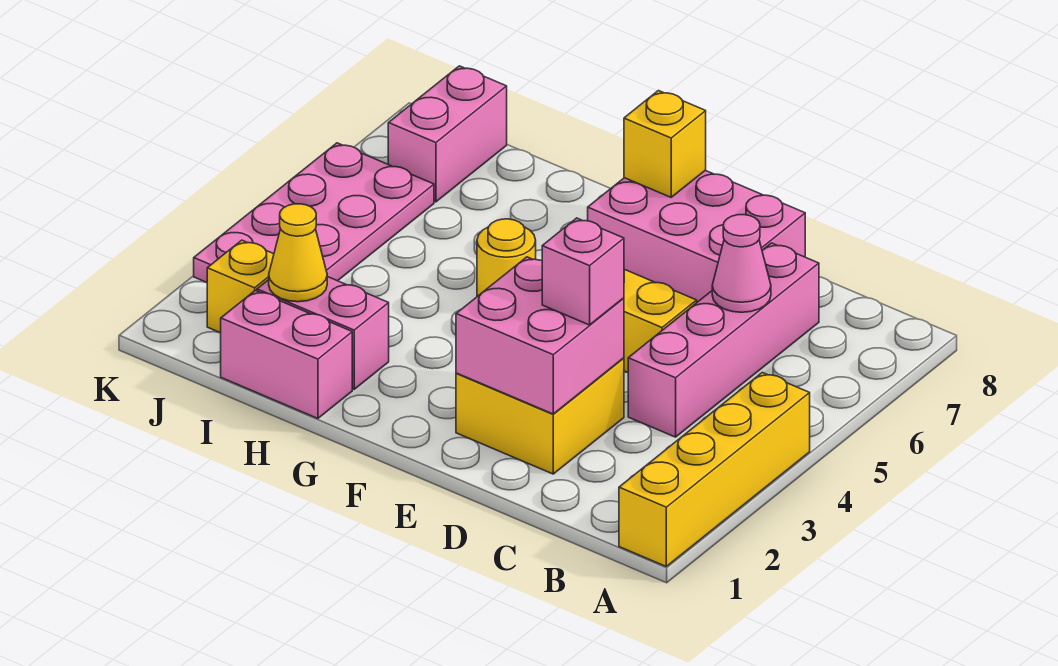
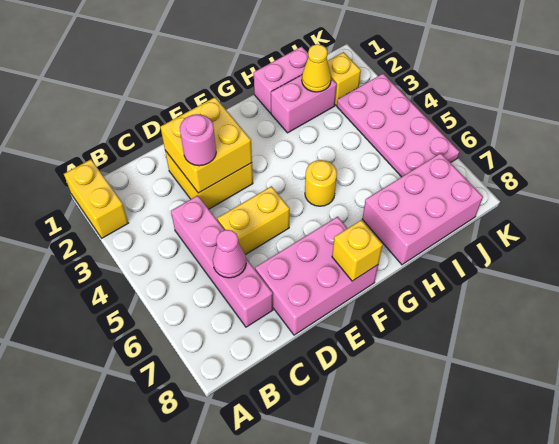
yellow 1x4 brick [619,373,810,566] -> yellow 1x2 brick [64,159,128,238]
pink 2x2 brick [456,257,624,414] -> yellow 2x2 brick [160,97,252,193]
pink 1x1 brick [542,218,624,325] -> pink 1x1 round brick [180,114,216,166]
pink 1x2 brick [388,66,507,202] -> pink 2x3 brick [362,153,483,265]

